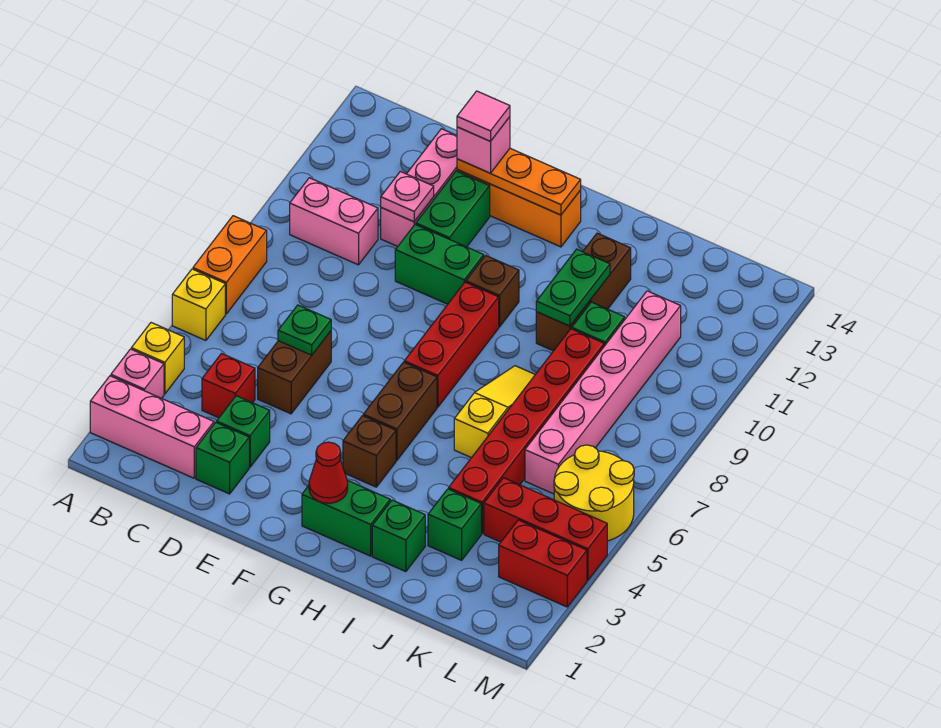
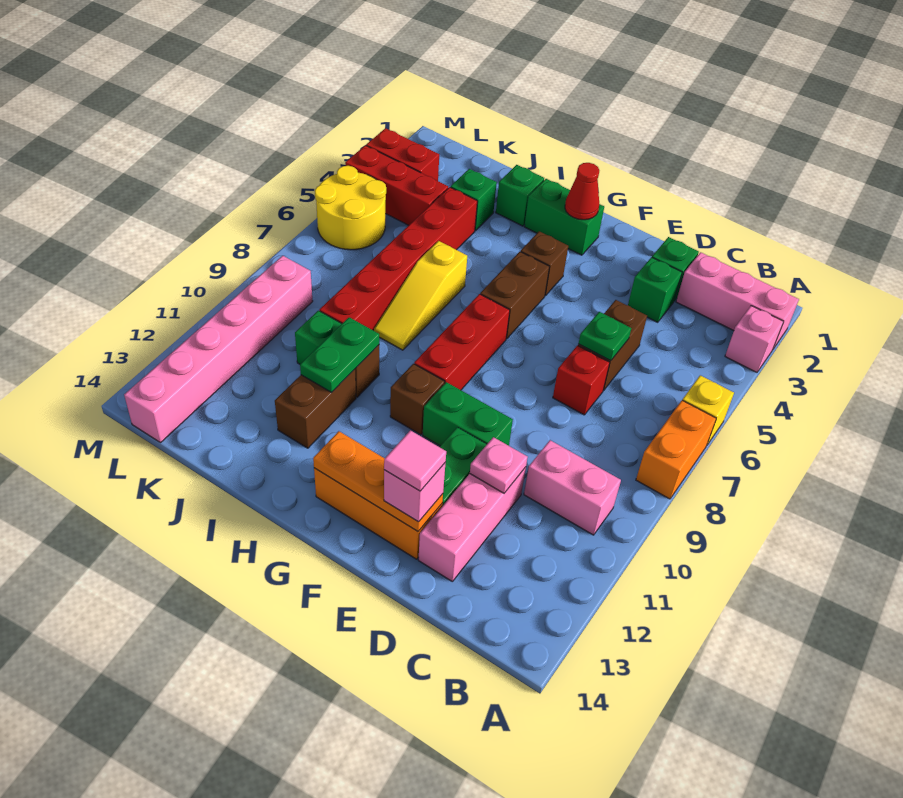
yellow 1x1 brick [131,323,184,394] -> none
red 1x1 brick [202,354,255,418] -> red 1x1 brick moved to [553,346,610,415]
pink 1x6 brick [525,291,681,494] -> pink 1x6 brick moved to [124,256,313,443]

